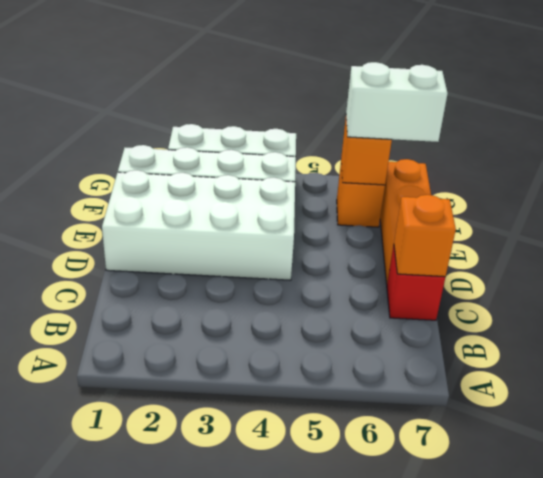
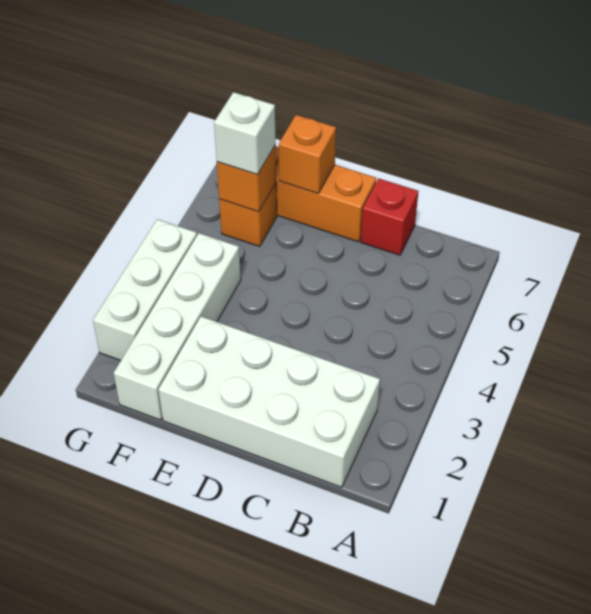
orange 1x1 brick [394,195,456,277] -> orange 1x1 brick moved to [279,115,336,193]
white 2x4 brick [102,170,295,280] -> white 2x4 brick turned to [158,316,380,487]
white 1x2 brick [346,62,448,142] -> white 1x1 brick [214,92,276,174]

